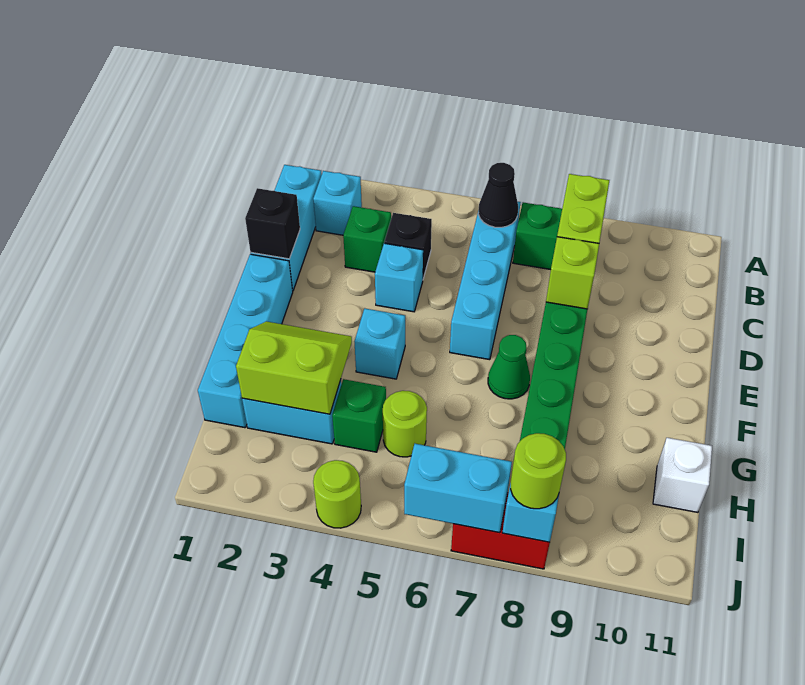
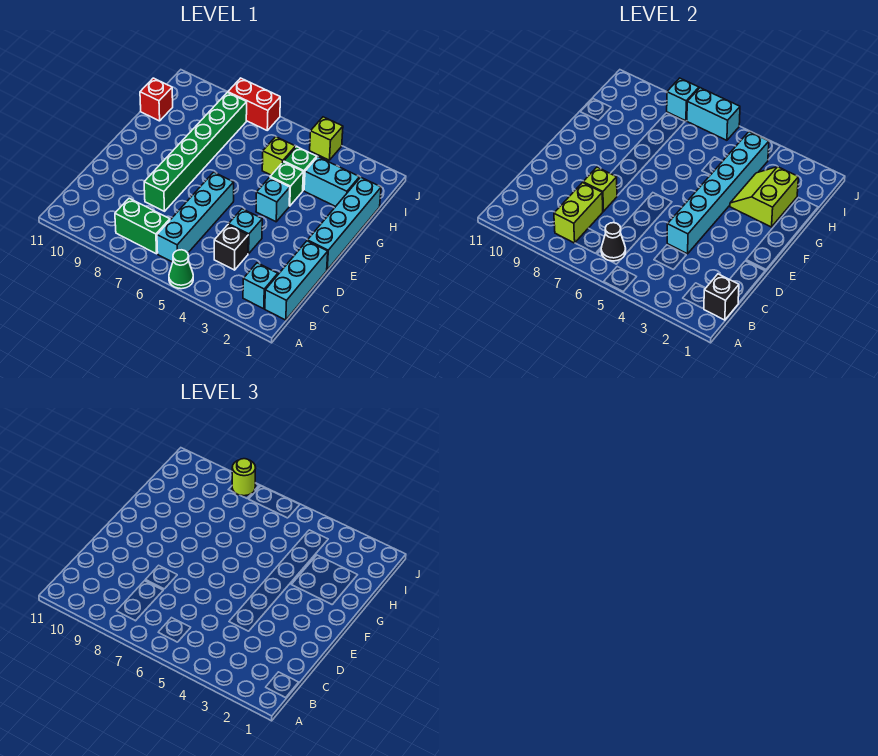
green 1x1 brick [343,206,391,272] -> green 1x1 brick moved to [270,162,303,206]
black 1x1 brick [245,188,300,259] -> black 1x1 brick moved to [704,274,739,320]
none -> cyan 1x6 brick [667,132,769,254]
green 1x1 cone [488,335,530,399] -> green 1x1 cone moved to [169,250,193,289]
lime 2x2 slope [236,321,352,414] -> lime 2x2 slope turned to [730,167,798,227]
lime 1x1 round brick [383,391,427,457] -> lime 1x1 brick [262,137,296,175]
white 1x1 brick [653,438,712,512] -> red 1x1 brick [140,78,173,121]
lime 1x1 round brick [313,460,361,528] -> lime 1x1 brick [310,117,343,160]

